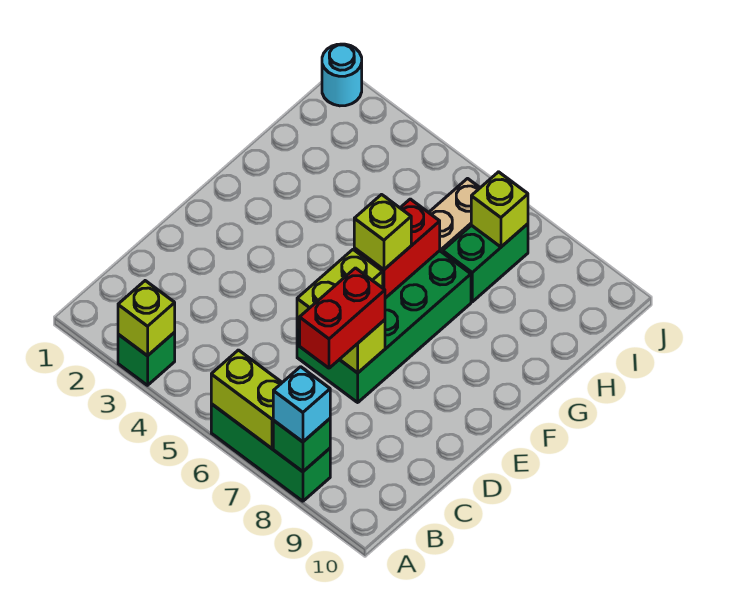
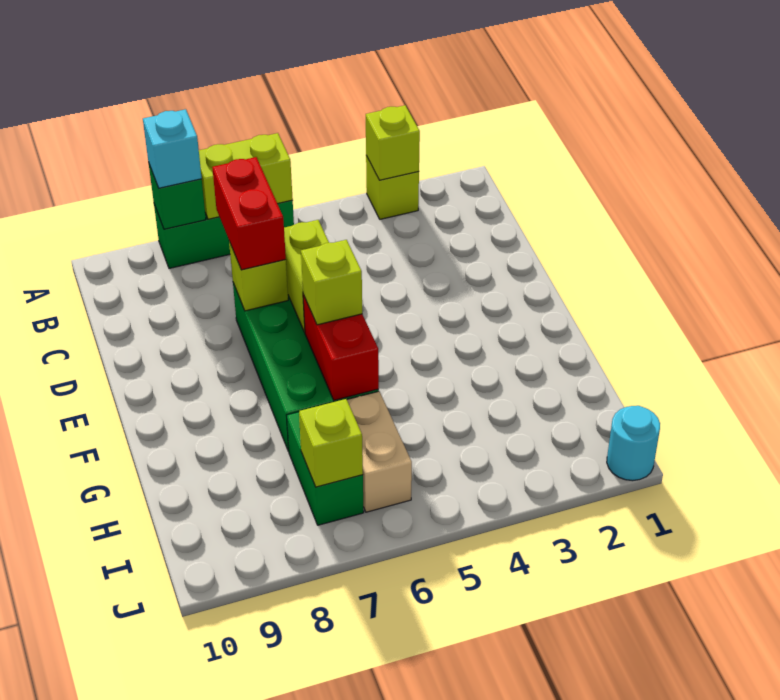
green 1x1 brick [118,332,175,385] -> lime 1x1 brick [366,156,419,219]

